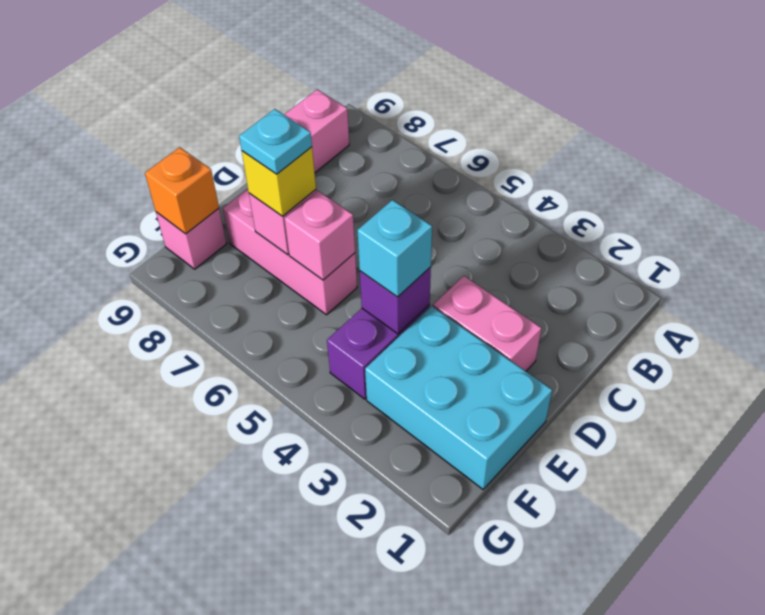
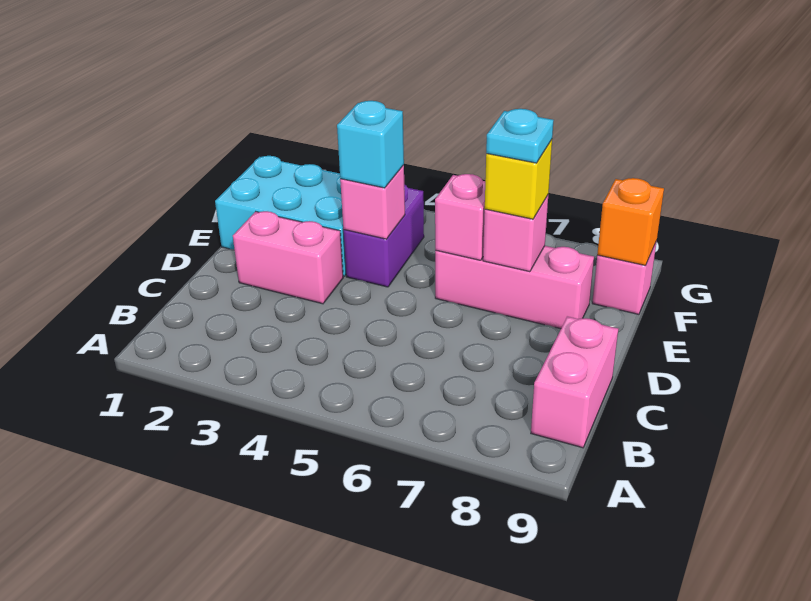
purple 1x1 brick [360,267,431,334] -> pink 1x1 brick [340,165,405,239]

